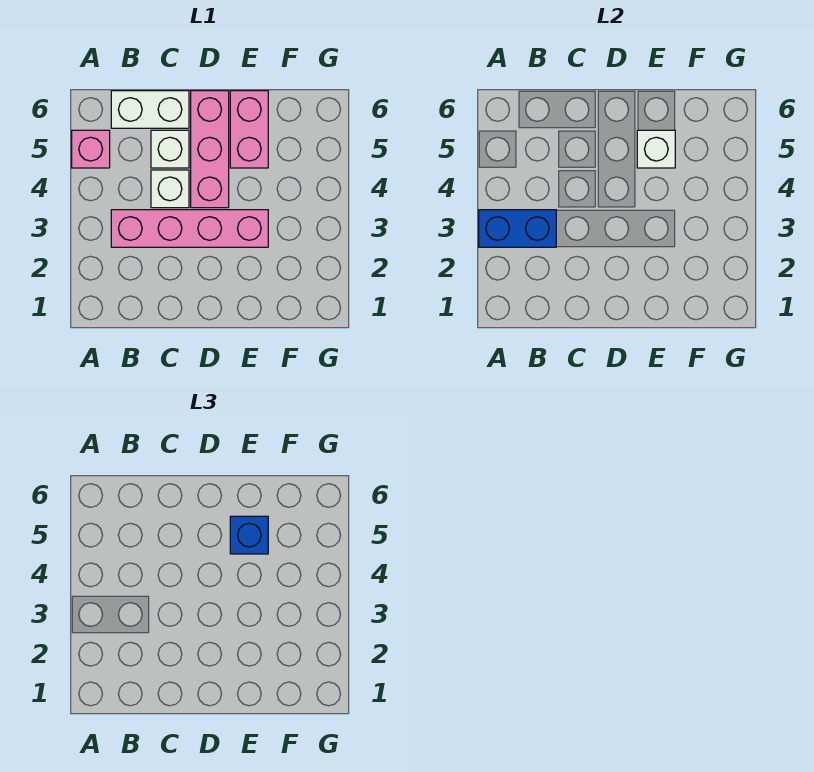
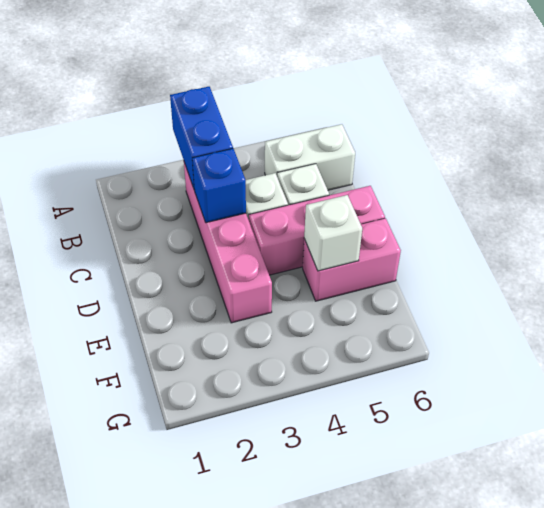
pink 1x1 brick [72,130,110,168] -> none
white 1x2 brick [111,91,189,128] -> white 1x2 brick turned to [265,124,355,190]
blue 1x1 brick [230,516,268,554] -> blue 1x1 brick moved to [192,148,246,223]

